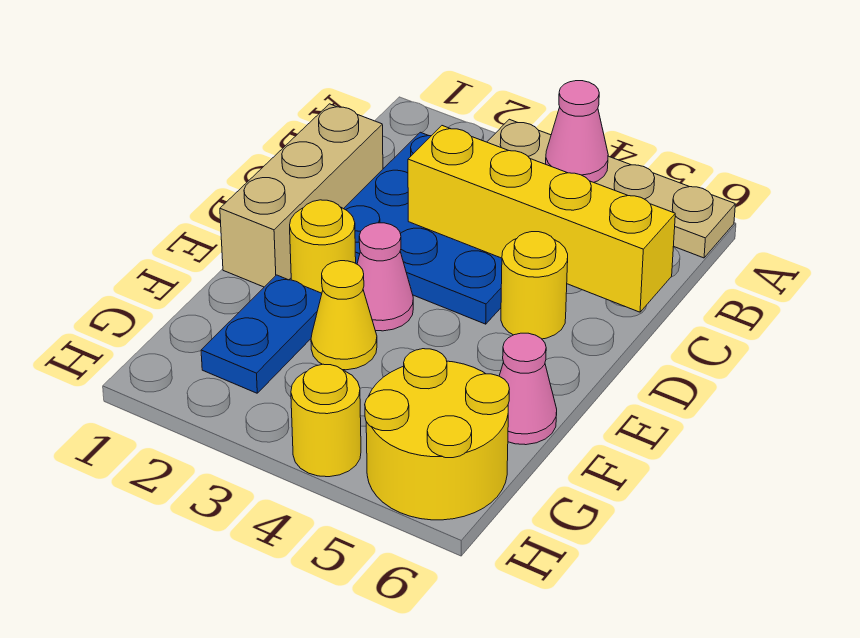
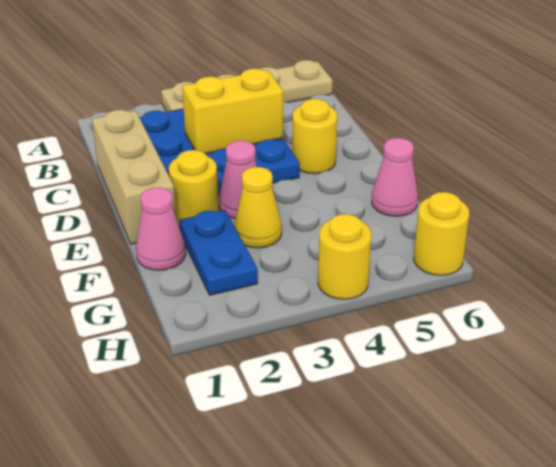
pink 1x1 cone [546,81,608,182] -> pink 1x1 cone moved to [136,187,186,270]
yellow 1x4 brick [408,126,675,312] -> yellow 1x2 brick [182,69,283,154]
yellow 2x2 round brick [365,349,509,520] -> yellow 1x1 round brick [414,192,469,275]

